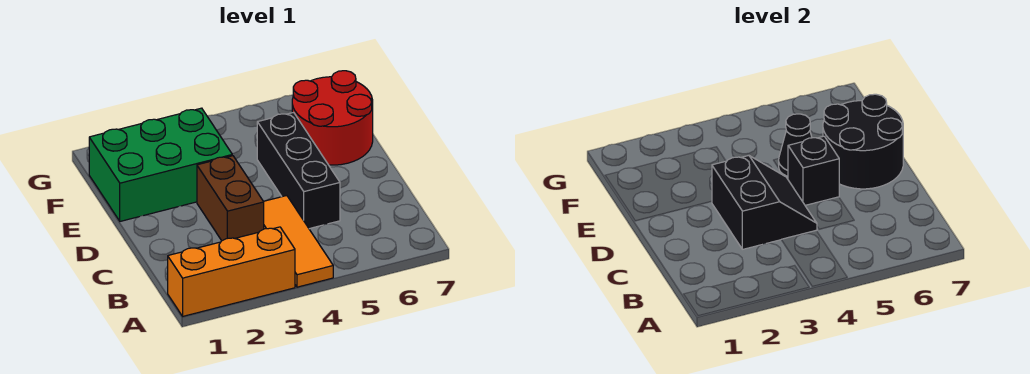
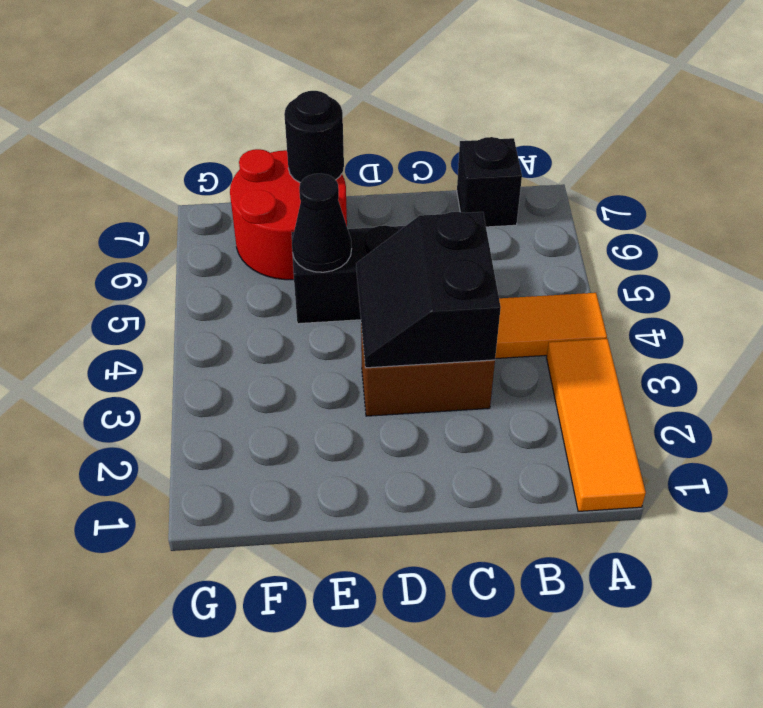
orange 1x3 brick [168,227,295,316] -> orange 1x3 tile [547,339,646,511]
black 2x2 slope [712,156,817,249] -> black 2x2 slope turned to [356,212,501,368]
black 1x1 brick [788,136,839,205] -> black 1x1 brick moved to [457,137,522,227]
black 2x2 round brick [823,94,903,189] -> black 1x1 round brick [284,91,344,183]
green 2x3 brick [89,108,232,221] -> none

